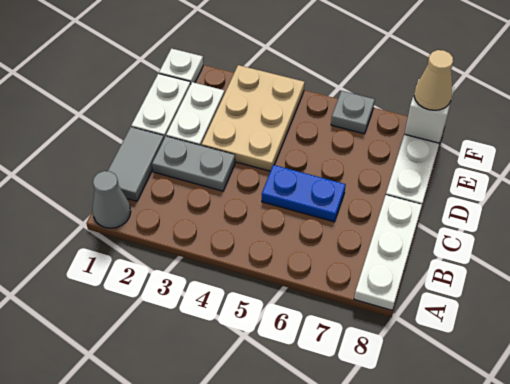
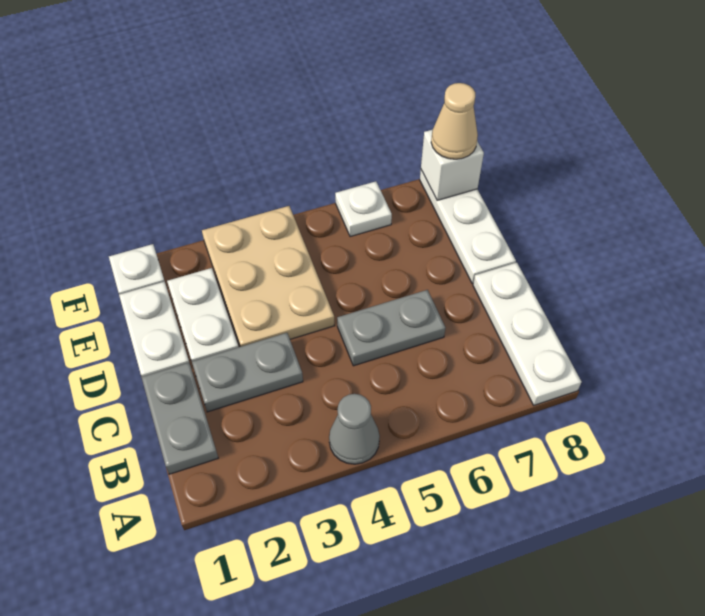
grey 1x1 cone [92,171,131,228] -> grey 1x1 cone moved to [329,394,380,464]
grey 1x2 tile [108,127,164,201] -> grey 1x2 plate [141,363,218,474]
blue 1x2 plate [262,165,346,222] -> grey 1x2 plate [337,290,445,366]
grey 1x1 plate [331,91,375,134] -> white 1x1 plate [335,181,392,237]

